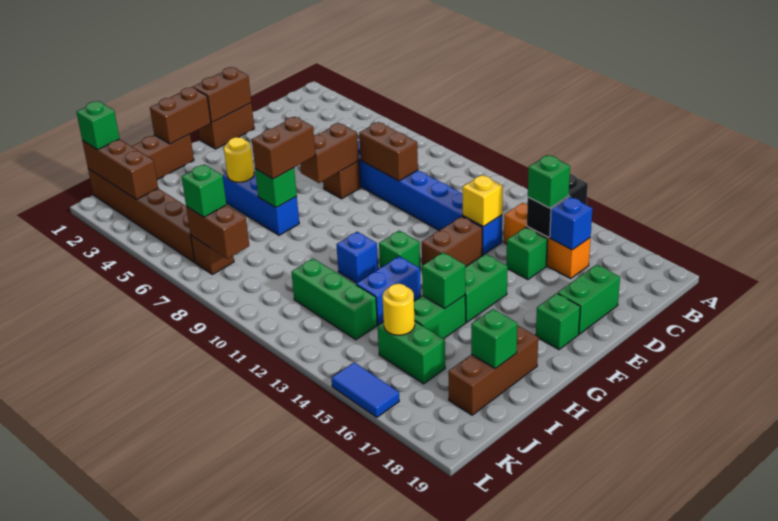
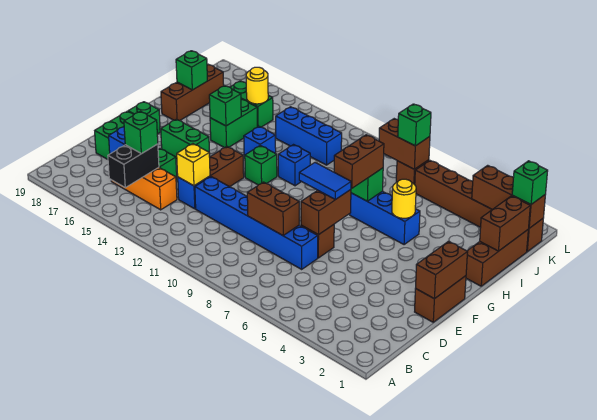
green 1x2 brick [465,254,508,322] -> green 1x2 brick turned to [161,119,210,159]
brown 1x2 brick [150,87,211,144] -> brown 1x2 brick moved to [480,196,530,251]
blue 1x2 brick [356,256,421,325] -> blue 1x1 brick [244,126,276,158]
green 1x3 brick [291,259,377,340] -> blue 1x3 brick [276,107,342,165]
blue 1x2 tile [332,362,399,417] -> blue 1x2 tile moved to [299,163,351,200]

